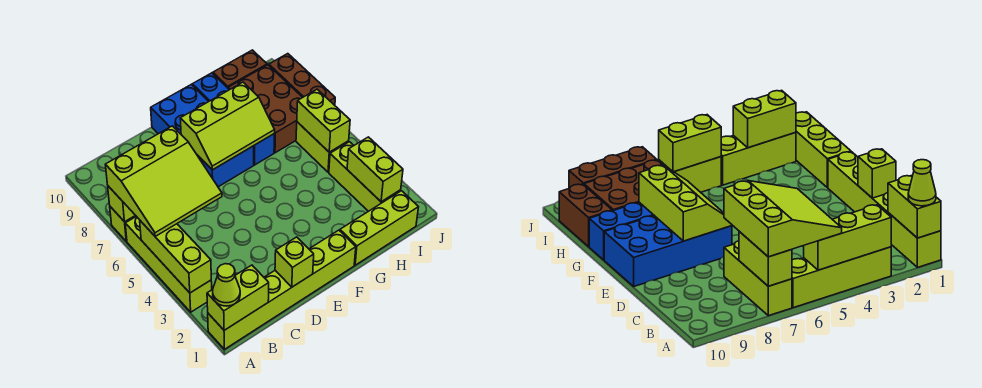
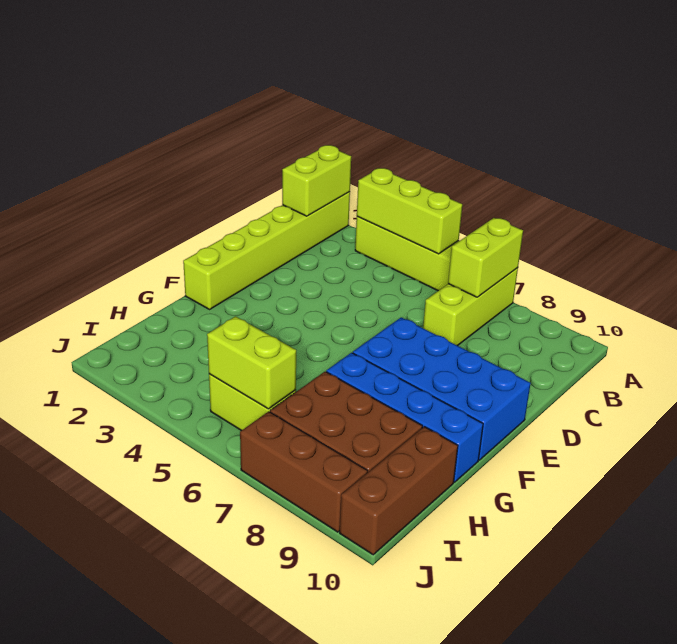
lime 1x1 cone [213,264,240,306] -> none
lime 3x3 slope [105,126,222,237] -> none
lime 1x1 brick [275,237,314,287] -> none
lime 2x3 slope [180,82,275,170] -> none
lime 1x3 brick [340,191,418,265] -> none
brown 1x2 brick [213,50,267,88] -> brown 1x3 brick [340,427,458,555]
lime 1x3 brick [329,142,401,211] -> none
lime 1x2 brick [347,137,403,202] -> none

